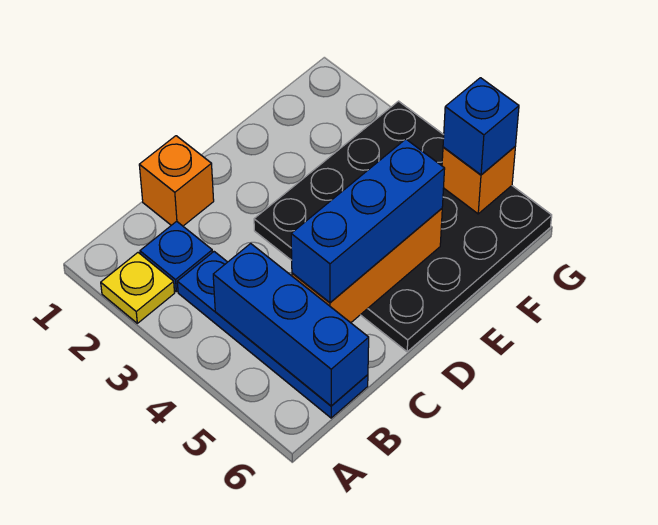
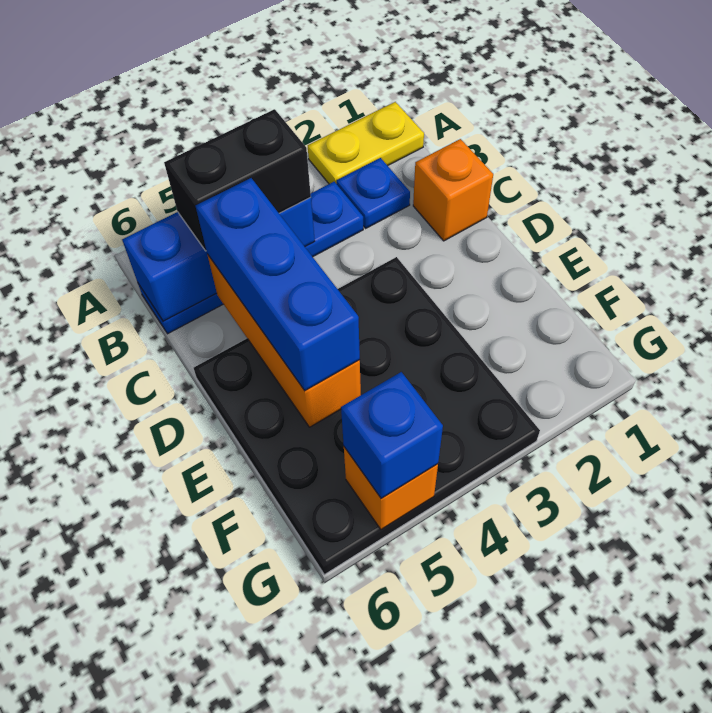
yellow 1x1 plate [101,253,175,323] -> yellow 1x2 plate [308,102,424,184]
none -> black 1x2 brick [164,109,311,251]

